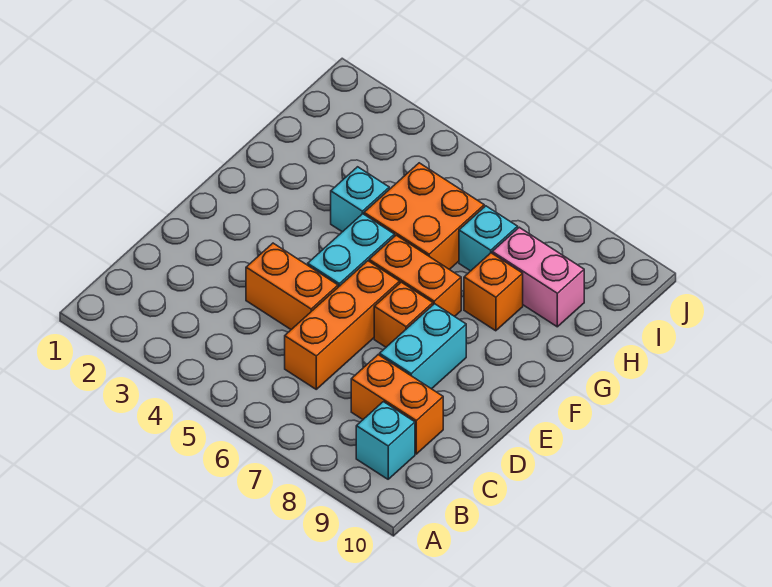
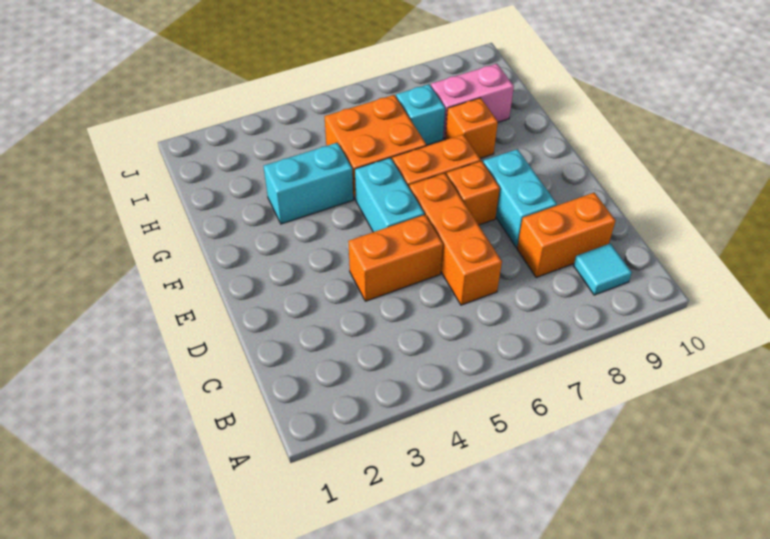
cyan 1x1 brick [356,402,415,479] -> cyan 1x1 tile [574,243,632,295]
cyan 1x1 brick [331,167,389,232] -> cyan 1x2 brick [264,143,353,224]

